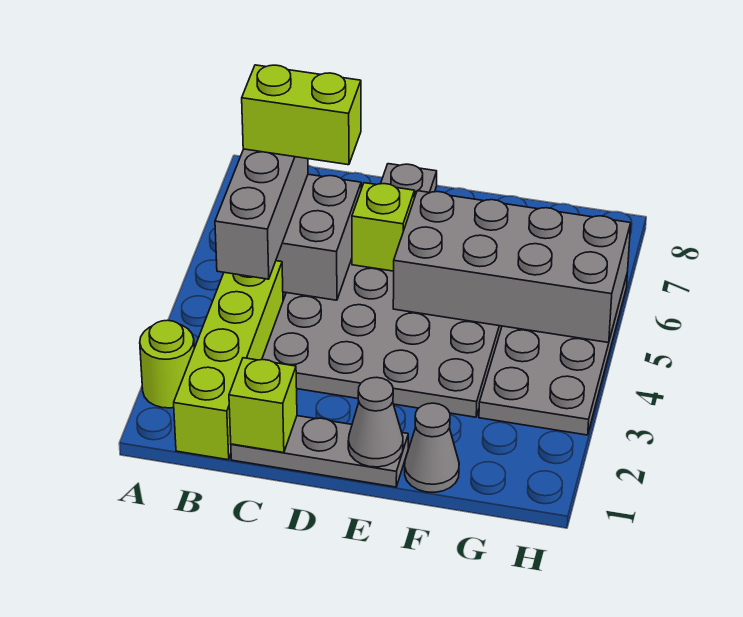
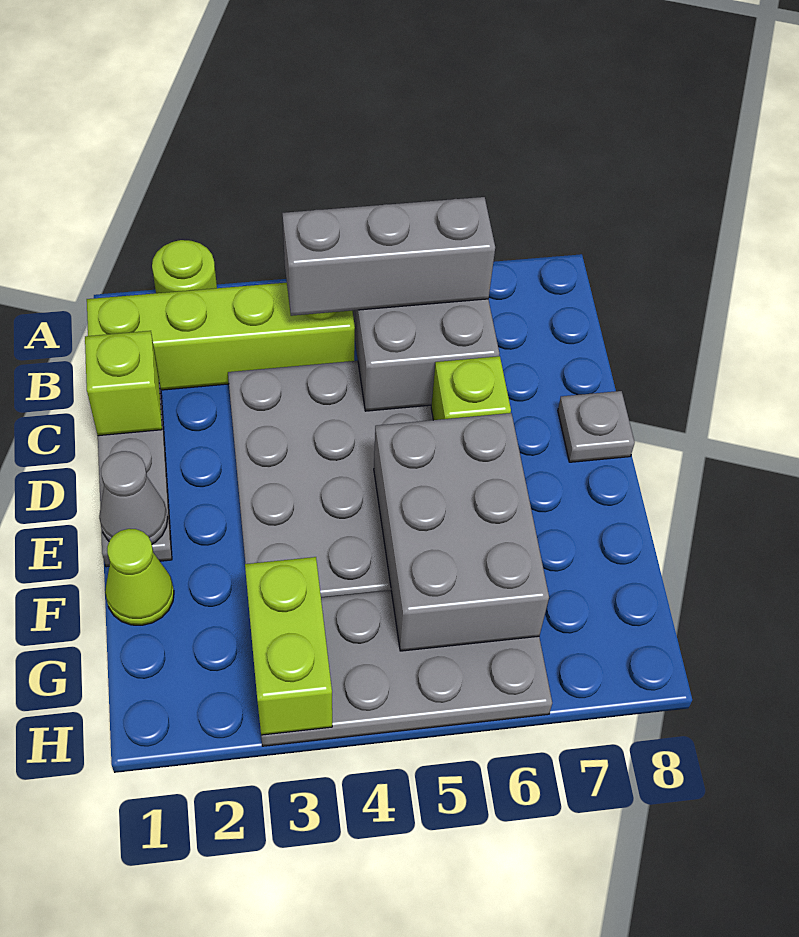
lime 1x2 brick [242,65,361,165] -> lime 1x2 brick moved to [245,557,332,735]
grey 2x4 brick [393,191,631,343] -> grey 2x3 brick [374,413,549,651]
grey 1x1 cone [405,403,459,492] -> lime 1x1 cone [105,529,174,625]

